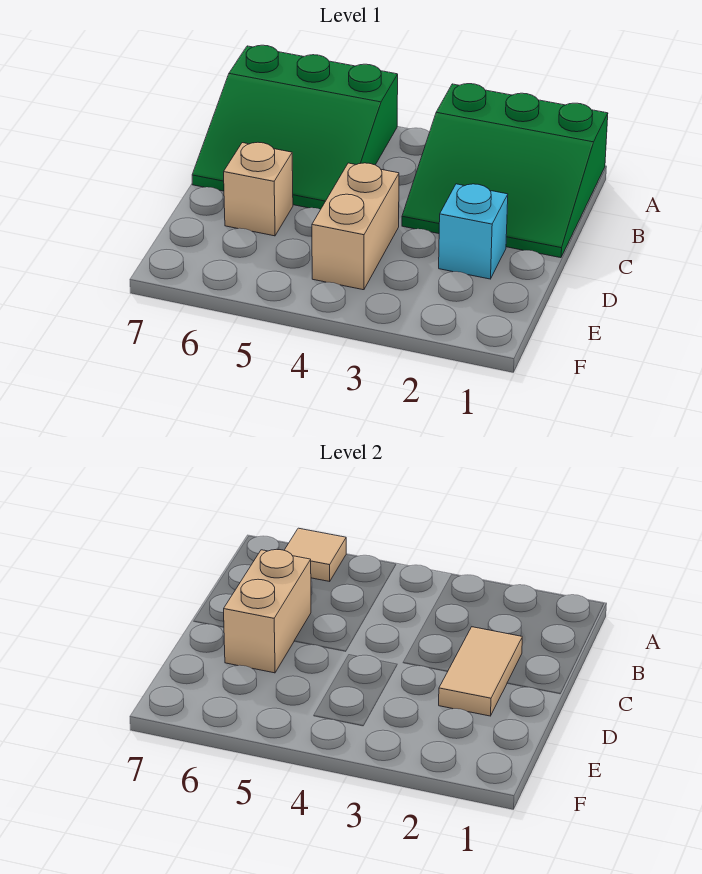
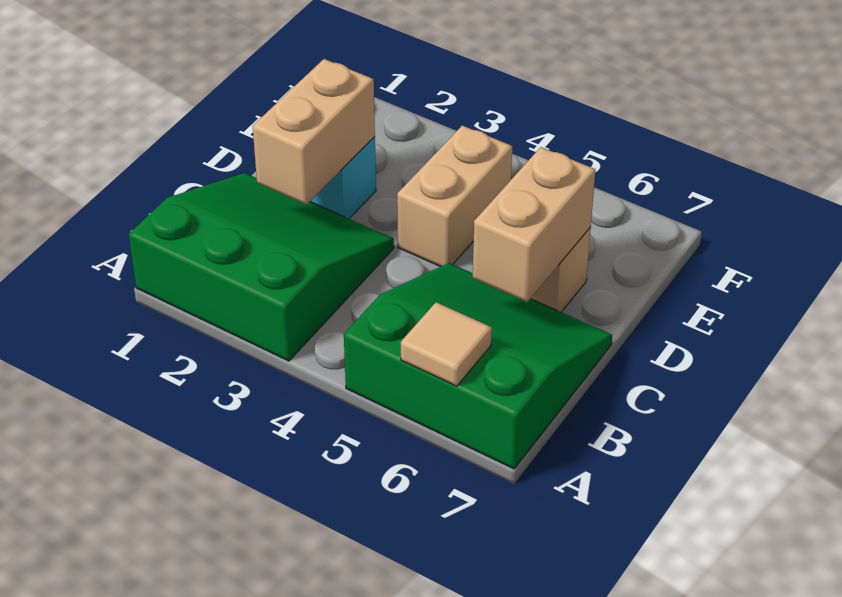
tan 1x2 tile [439,627,522,716] -> tan 1x2 brick [253,59,375,205]

